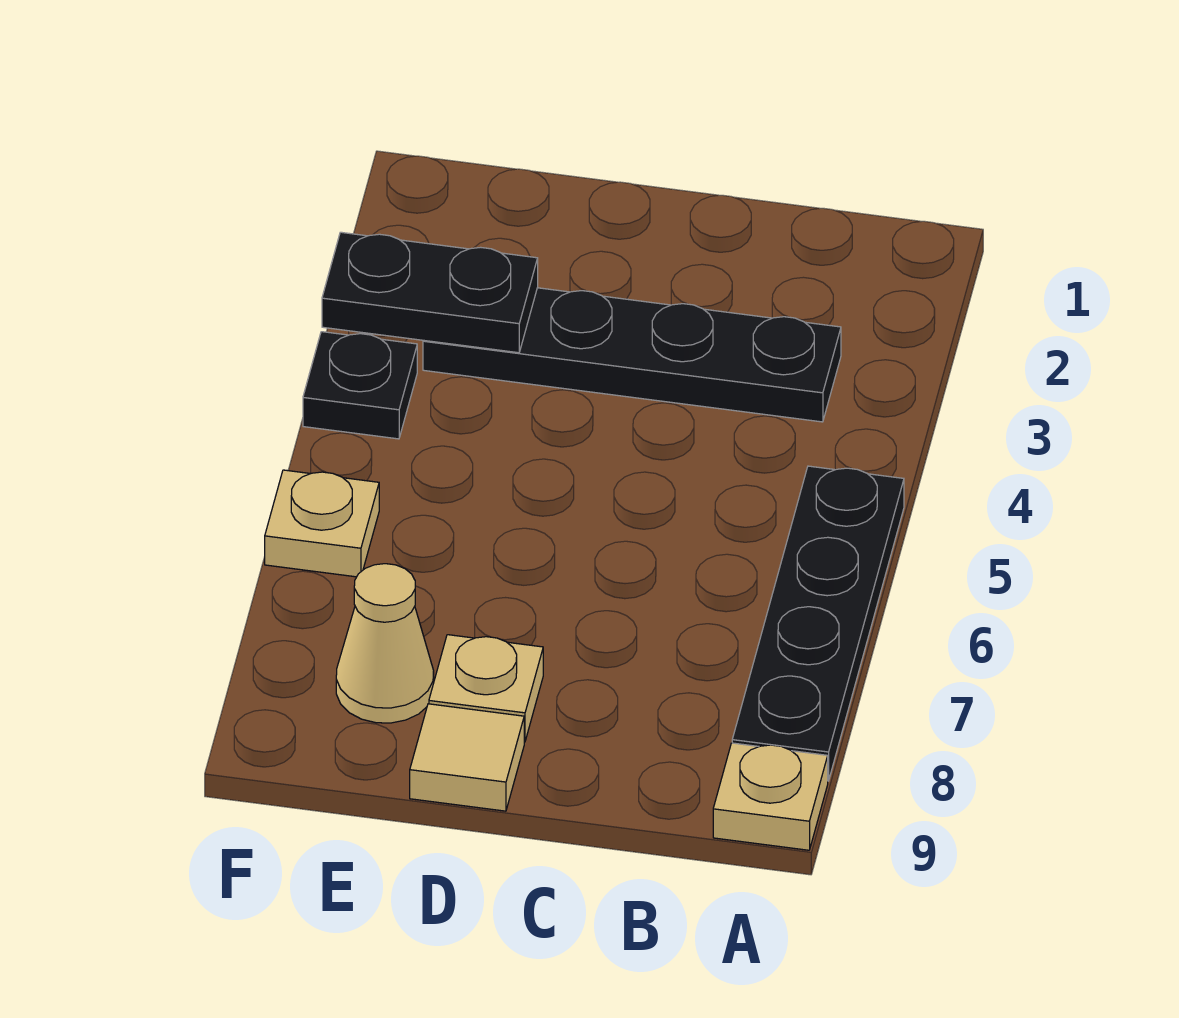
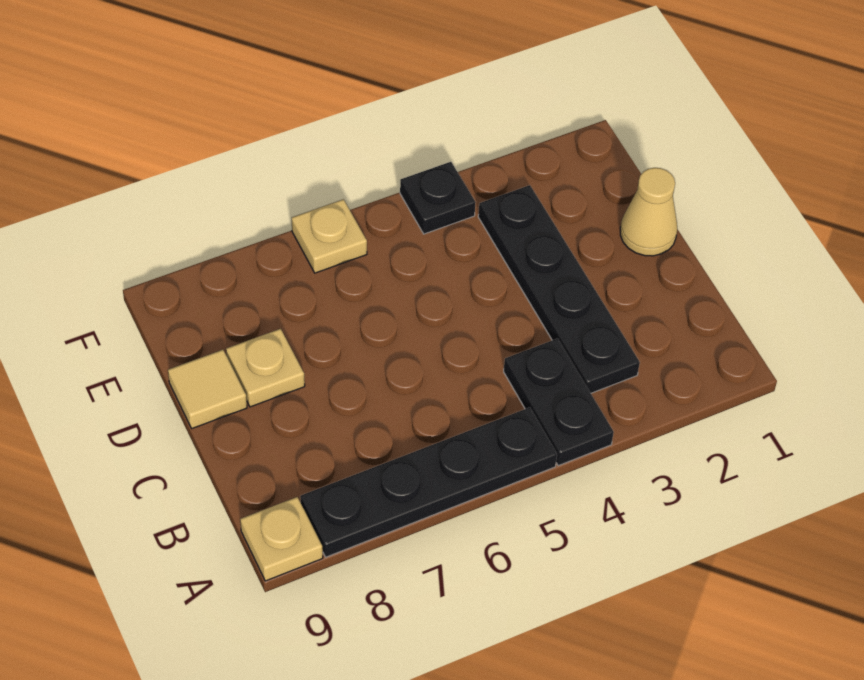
black 1x2 plate [322,232,538,353] -> black 1x2 plate moved to [504,339,614,466]
tan 1x1 cone [336,564,434,723] -> tan 1x1 cone moved to [620,168,677,256]

